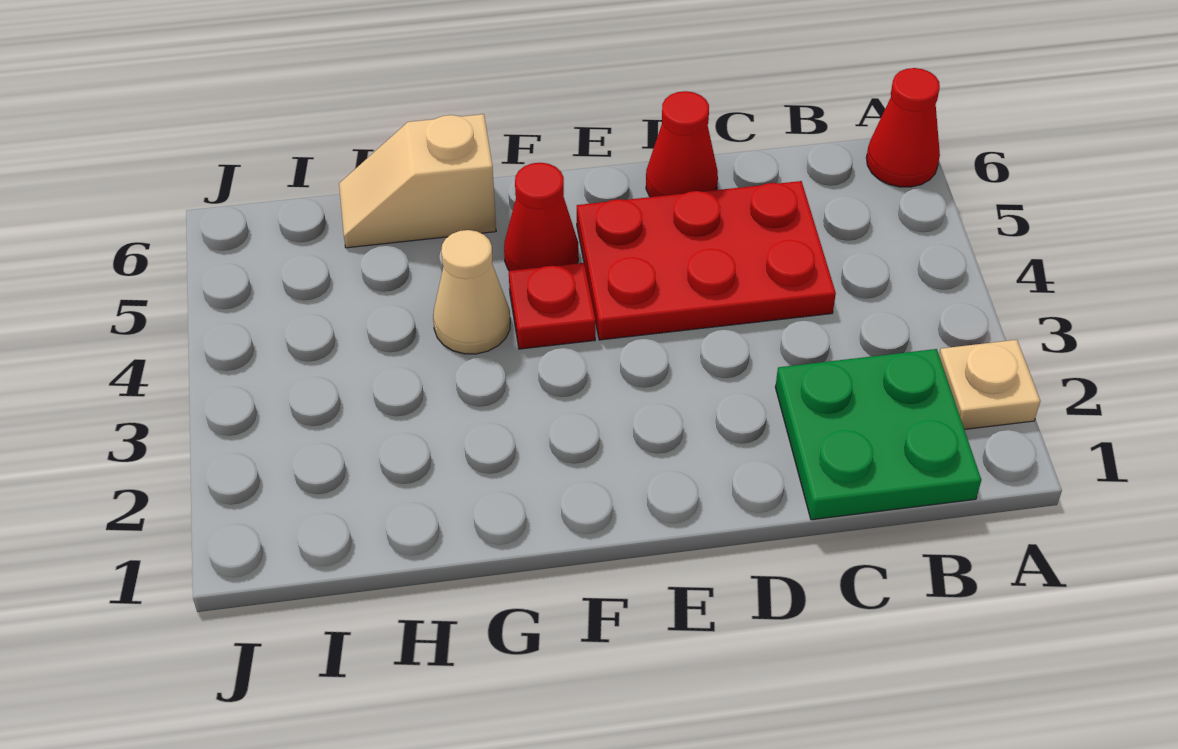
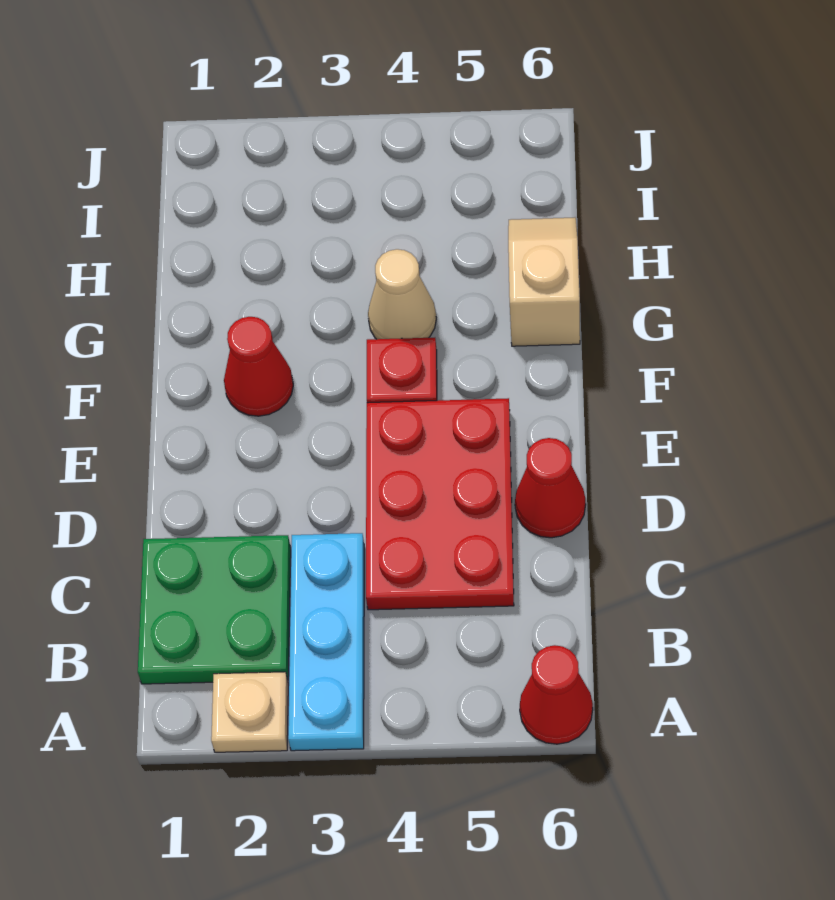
none -> cyan 1x3 plate [288,533,364,751]
red 1x1 cone [504,163,578,271] -> red 1x1 cone moved to [224,317,293,416]

